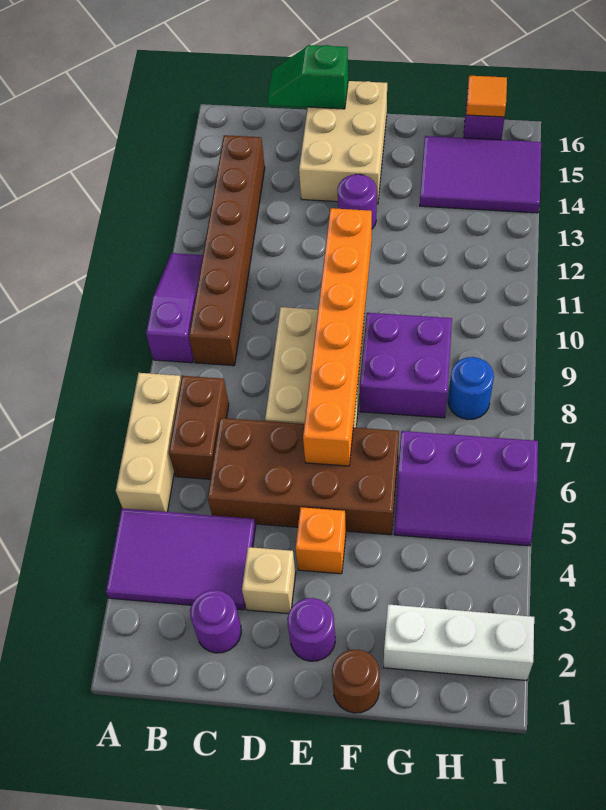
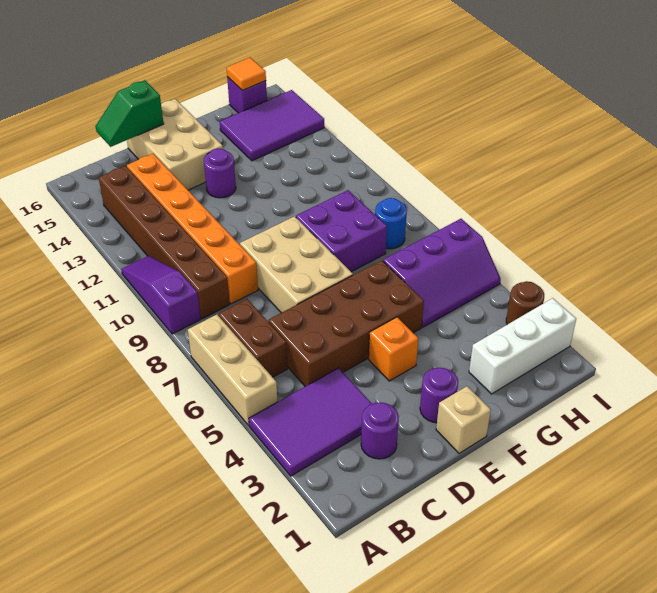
tan 1x1 brick [242,547,296,614] -> tan 1x1 brick moved to [436,386,491,453]
orange 1x6 brick [303,208,372,466] -> orange 1x6 brick moved to [127,154,258,304]
brown 1x1 round brick [332,649,380,713] -> brown 1x1 round brick moved to [506,281,544,324]

